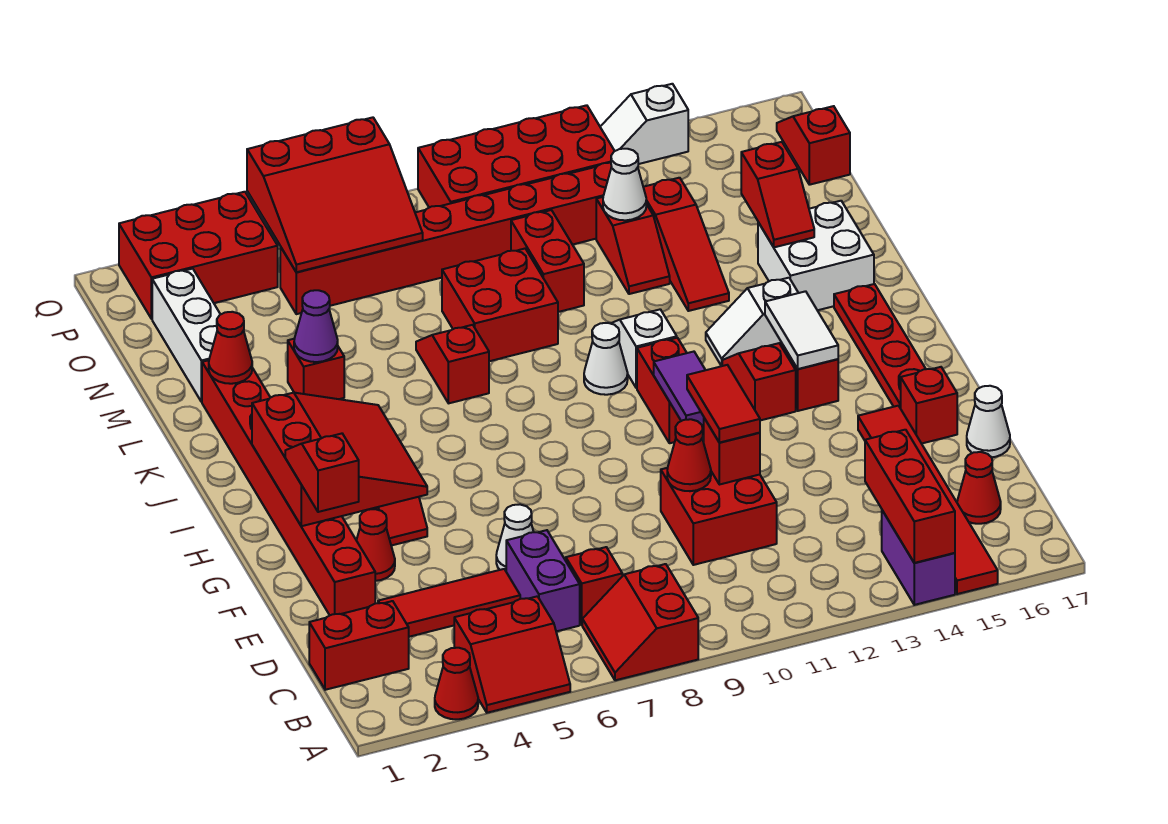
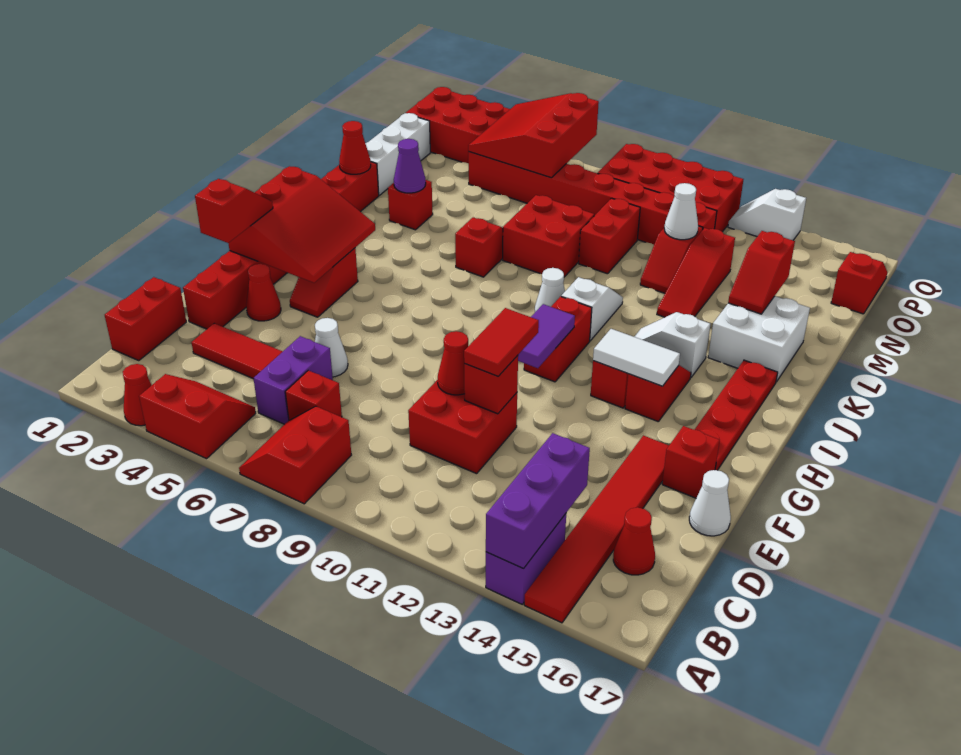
red 2x2 slope [454,596,570,713] -> red 2x2 slope turned to [139,374,256,459]
red 1x3 brick [865,430,955,563] -> purple 1x3 brick [486,433,590,568]
red 1x2 brick [309,601,409,690] -> red 1x2 brick turned to [105,277,186,360]
white 1x2 tile [765,291,838,369] -> white 1x2 tile turned to [593,329,680,386]
red 3x3 slope [247,117,423,272] -> red 3x3 slope turned to [468,93,599,178]

